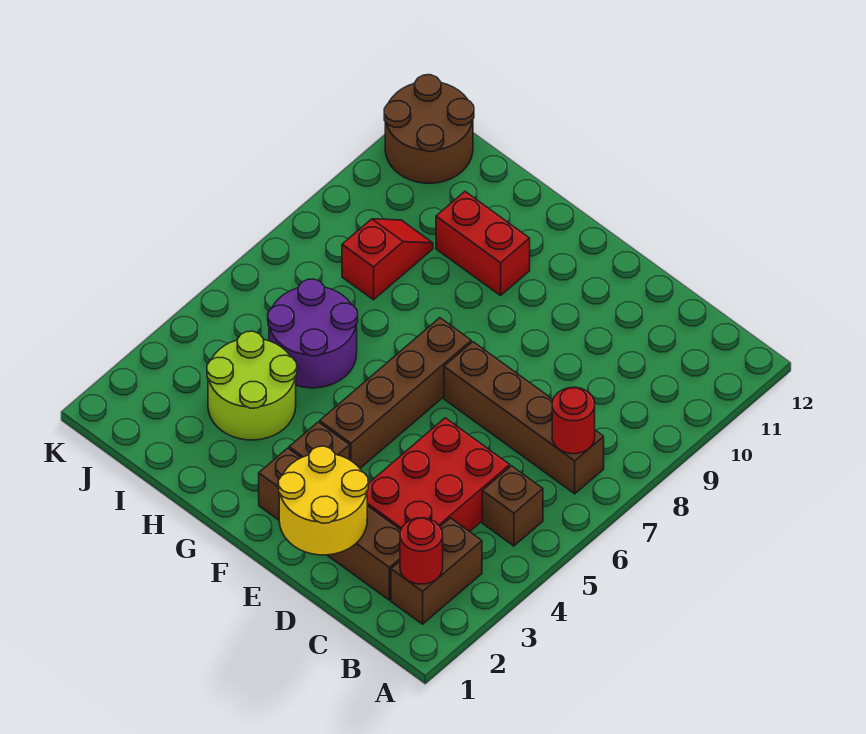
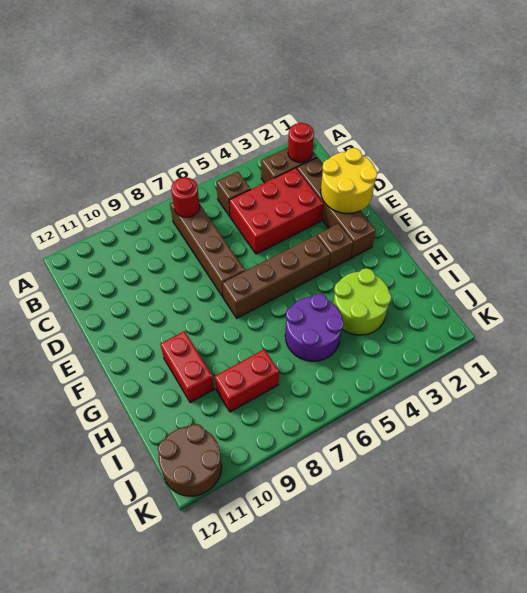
red 1x2 slope [342,219,433,300] -> red 1x2 brick [214,349,279,412]

